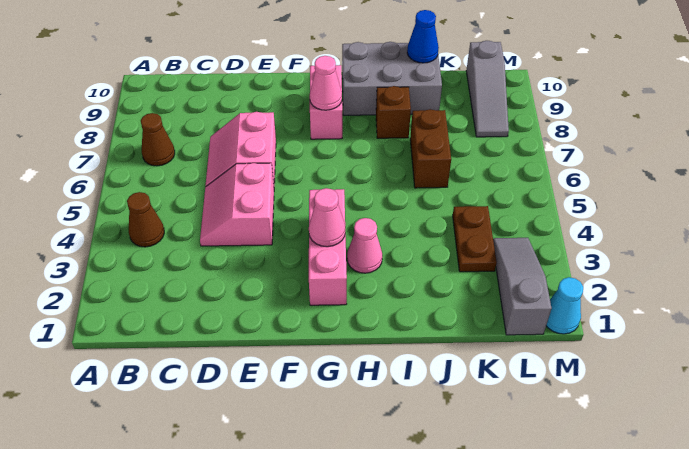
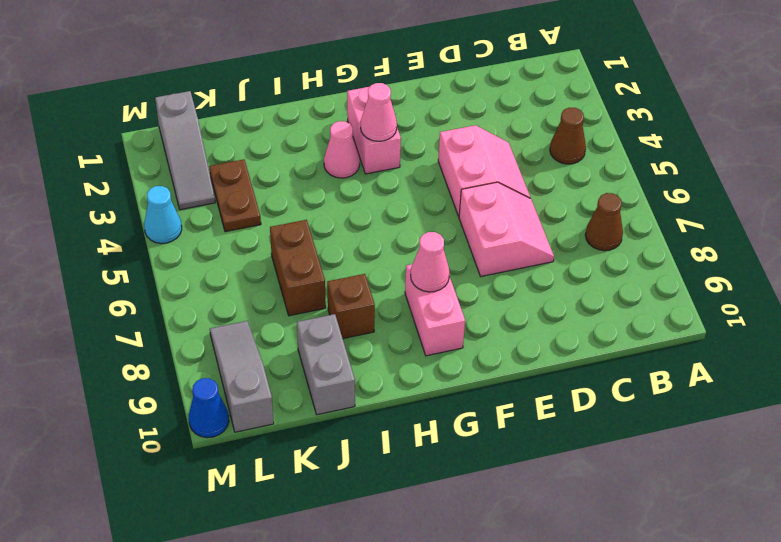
pink 1x3 brick [309,189,347,305] -> pink 1x2 brick [347,87,401,174]
grey 2x3 brick [342,42,442,115] -> grey 1x2 brick [297,314,355,415]
blue 1x1 cone [407,10,439,63] -> blue 1x1 cone moved to [189,378,229,438]
cyan 1x1 cone [546,277,583,334] -> cyan 1x1 cone moved to [144,186,182,243]

